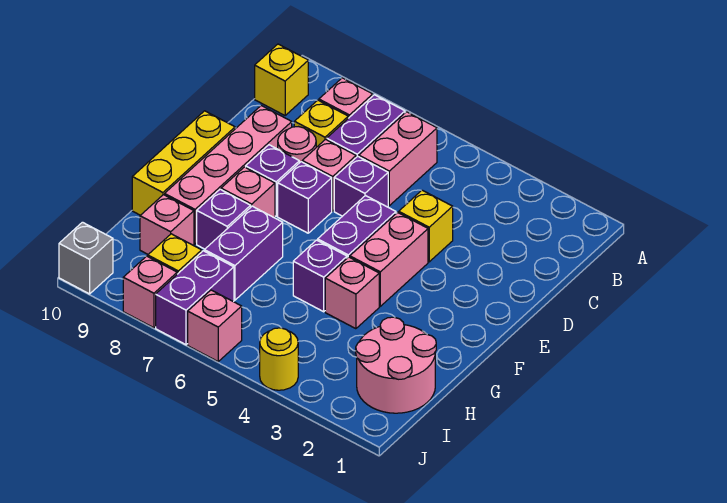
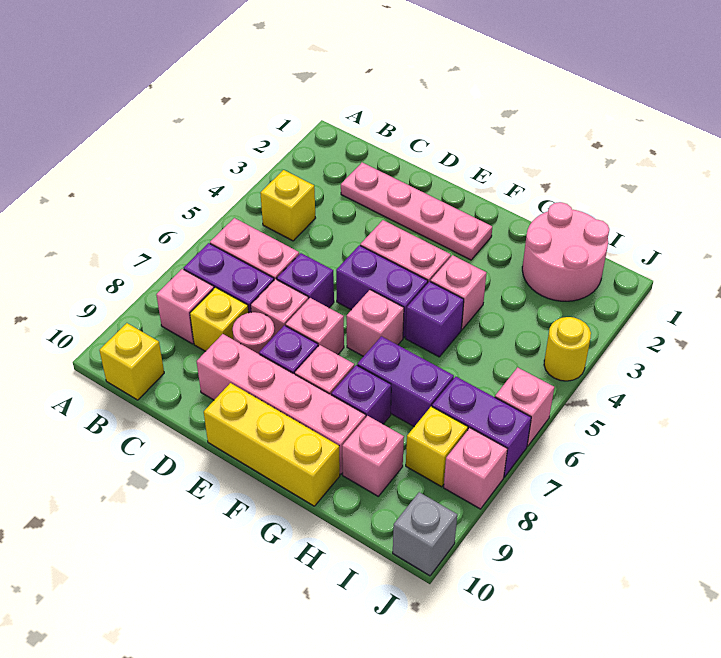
none -> pink 1x4 plate [341,163,492,260]
yellow 1x1 brick [399,190,453,262] -> yellow 1x1 brick moved to [261,170,315,241]
purple 1x1 brick [278,162,332,233] -> pink 1x1 brick [286,298,344,355]
none -> pink 1x1 brick [347,290,404,356]

